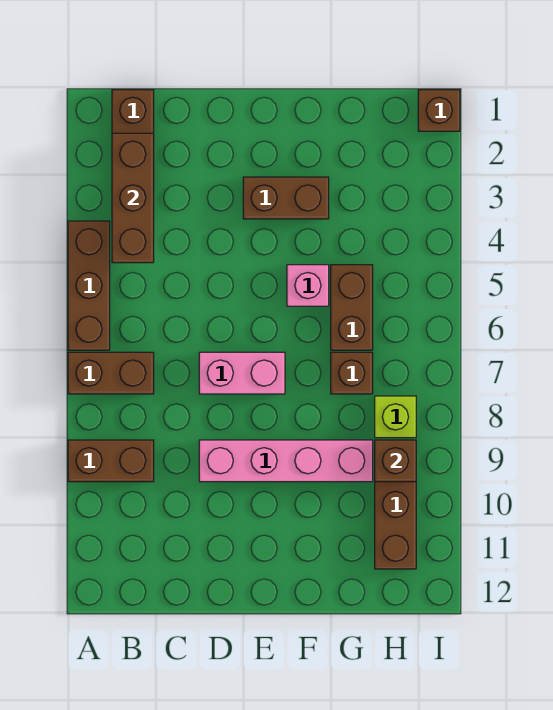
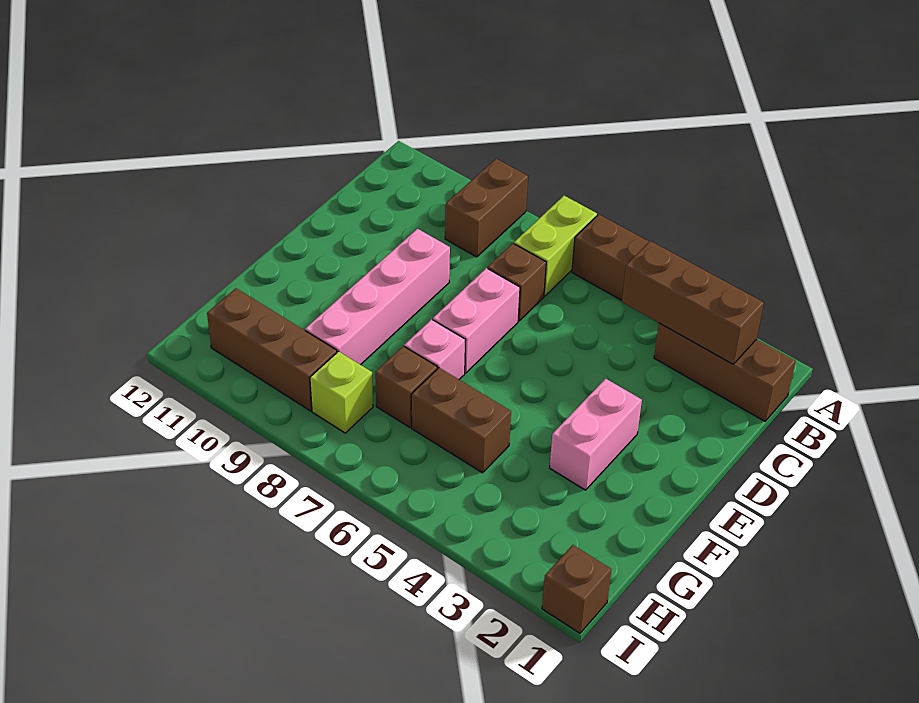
brown 1x2 brick [68,352,154,394] -> lime 1x2 brick [514,196,597,296]
brown 1x2 brick [243,177,329,219] -> pink 1x2 brick [550,379,642,490]
pink 1x1 brick [287,265,329,306] -> pink 1x1 brick moved to [404,319,465,379]
brown 1x1 brick [375,440,416,482] -> brown 1x1 brick moved to [488,243,546,321]

